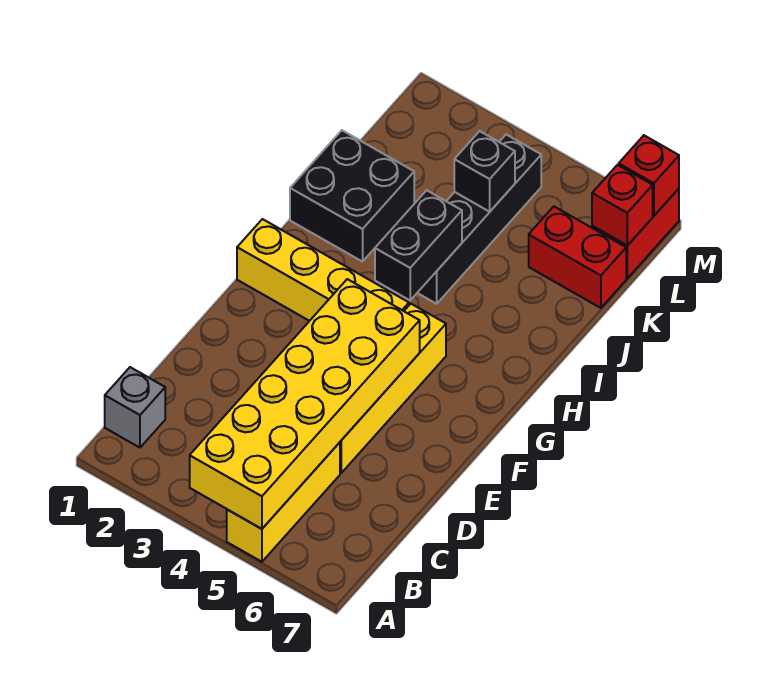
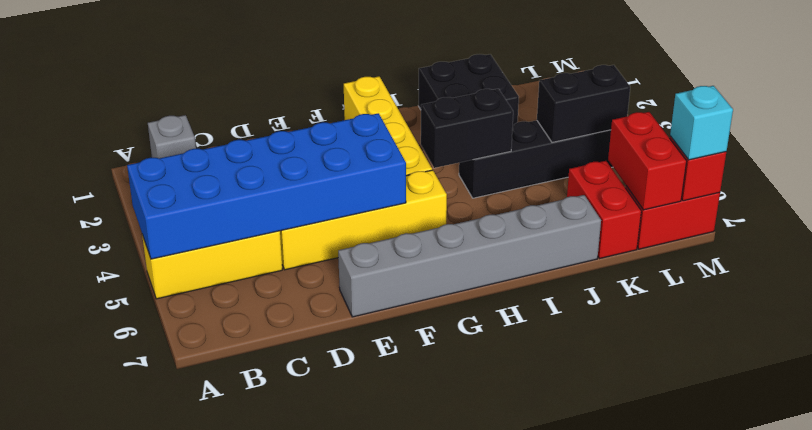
yellow 2x6 brick [190,279,420,529] -> blue 2x6 brick [127,113,406,259]
none -> grey 1x6 brick [338,195,601,317]
black 1x1 brick [454,131,515,212] -> black 1x2 brick [537,65,630,142]
red 1x1 brick [592,165,653,246] -> red 1x2 brick [608,112,687,210]
none -> cyan 1x1 brick [670,86,733,160]

